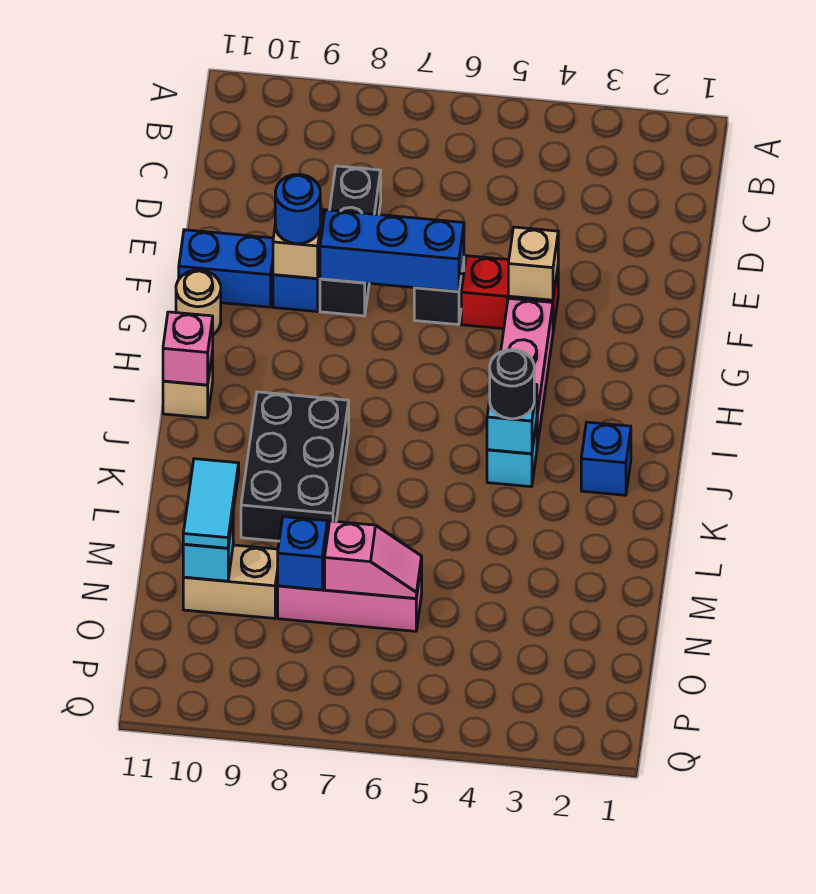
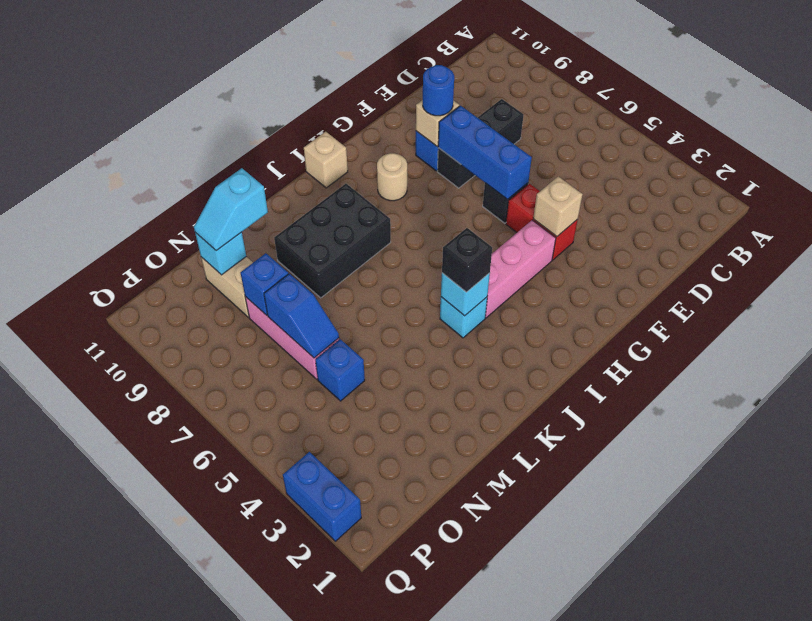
blue 1x2 brick [179,230,273,307] -> blue 1x2 brick moved to [283,452,361,541]
tan 1x1 round brick [176,270,221,334] -> tan 1x1 round brick moved to [377,153,407,201]
pink 1x1 brick [163,312,213,385] -> none
blue 1x1 brick [581,422,631,495] -> blue 1x1 brick moved to [315,339,365,401]
black 1x1 round brick [490,350,534,419] -> black 1x1 brick [442,228,492,292]
cyan 1x2 tile [183,459,239,548] -> cyan 1x2 slope [194,168,268,251]
pink 1x2 slope [325,521,422,598] -> blue 1x2 slope [264,274,339,358]

